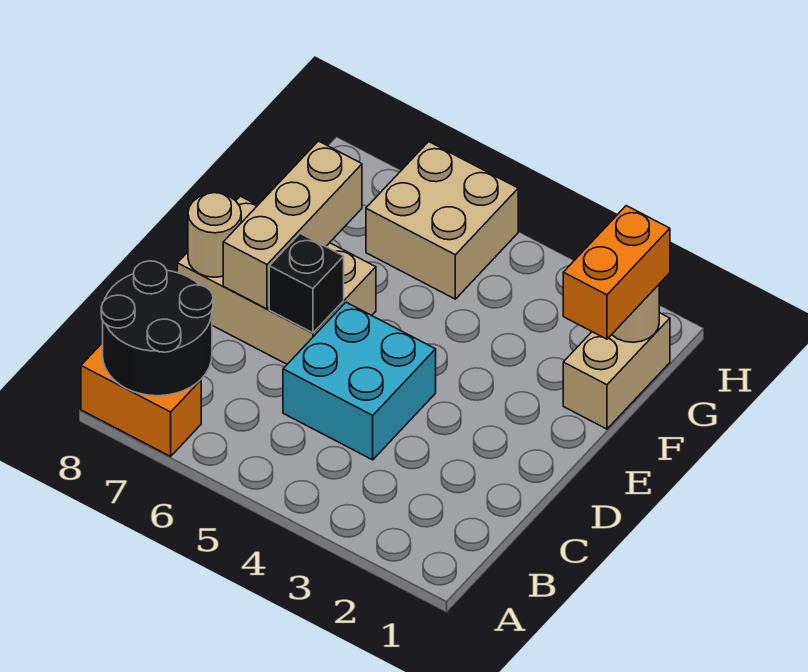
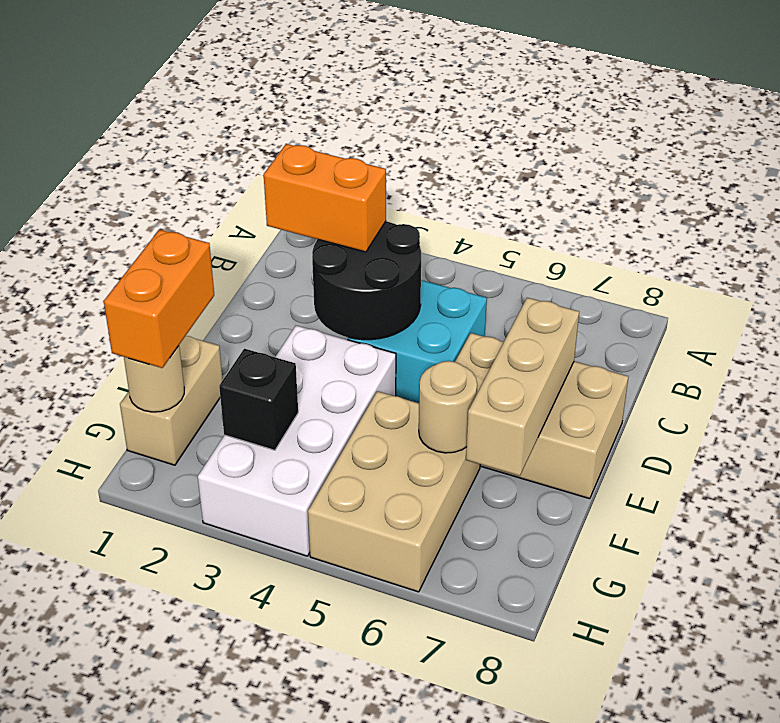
orange 1x2 brick [81,343,201,456] -> orange 1x2 brick moved to [264,144,386,252]
black 2x2 round brick [101,261,213,396] -> black 2x2 round brick moved to [312,221,421,340]
black 1x1 brick [269,234,344,333] -> black 1x1 brick moved to [219,349,298,450]
tan 1x1 round brick [188,193,241,277] -> tan 1x1 round brick moved to [419,361,477,453]
none -> white 2x4 brick [198,325,396,556]
tan 2x2 brick [366,142,518,299] -> tan 2x3 brick [308,391,480,592]

